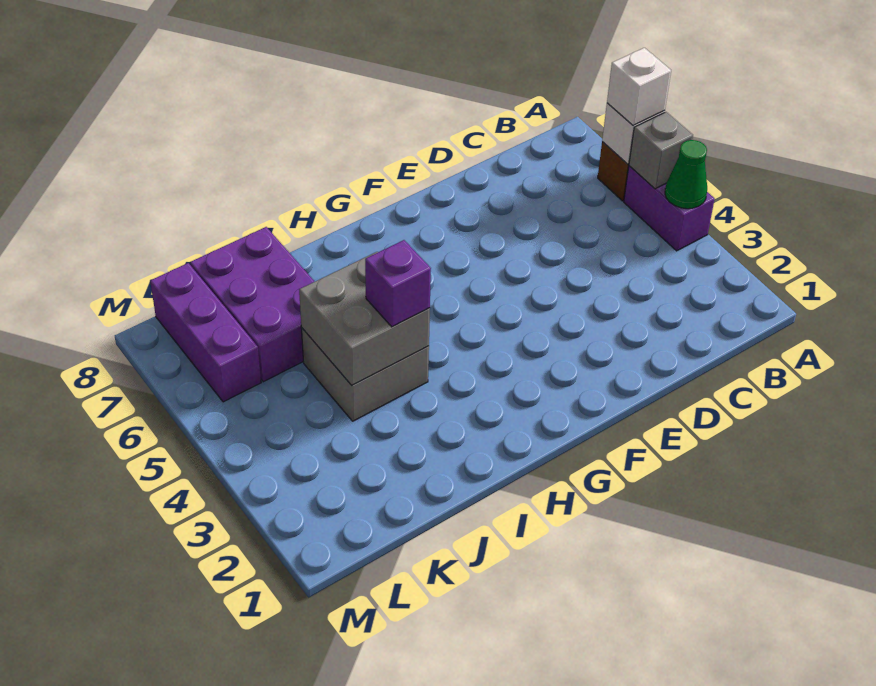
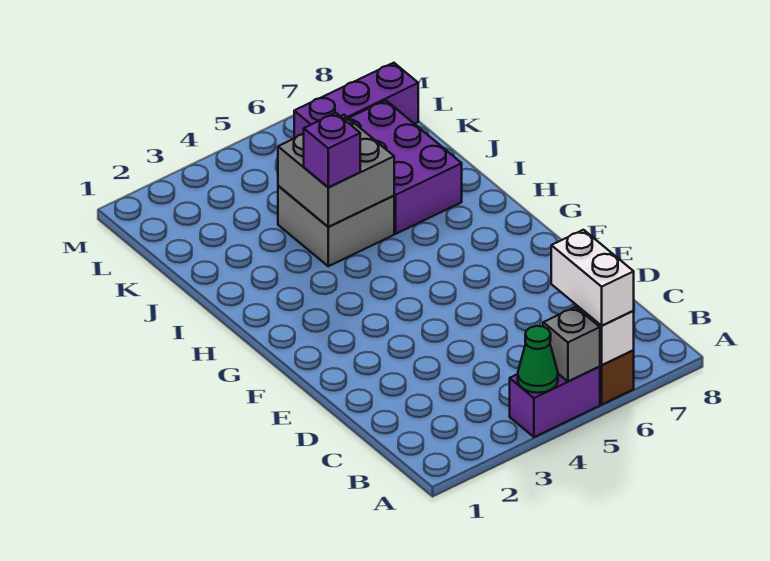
white 1x1 brick [607,48,671,126] -> white 1x2 brick [551,230,634,326]
purple 2x3 brick [190,227,315,382] -> purple 2x3 brick turned to [349,100,462,234]

